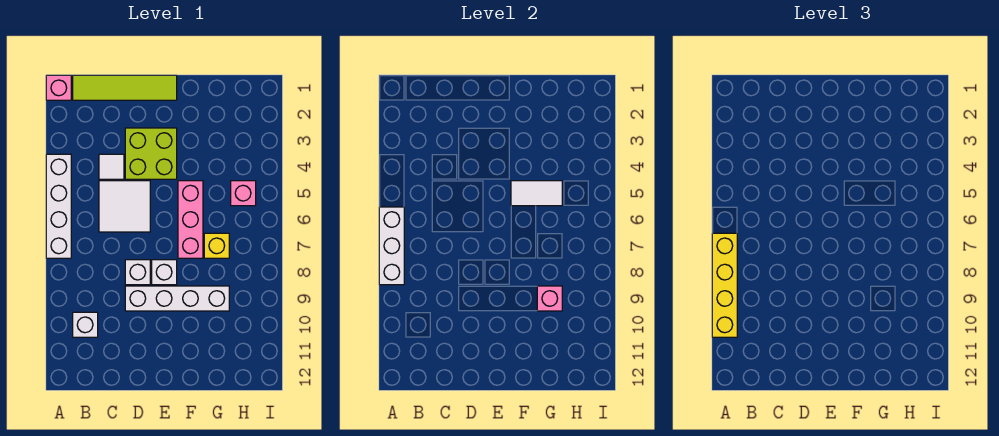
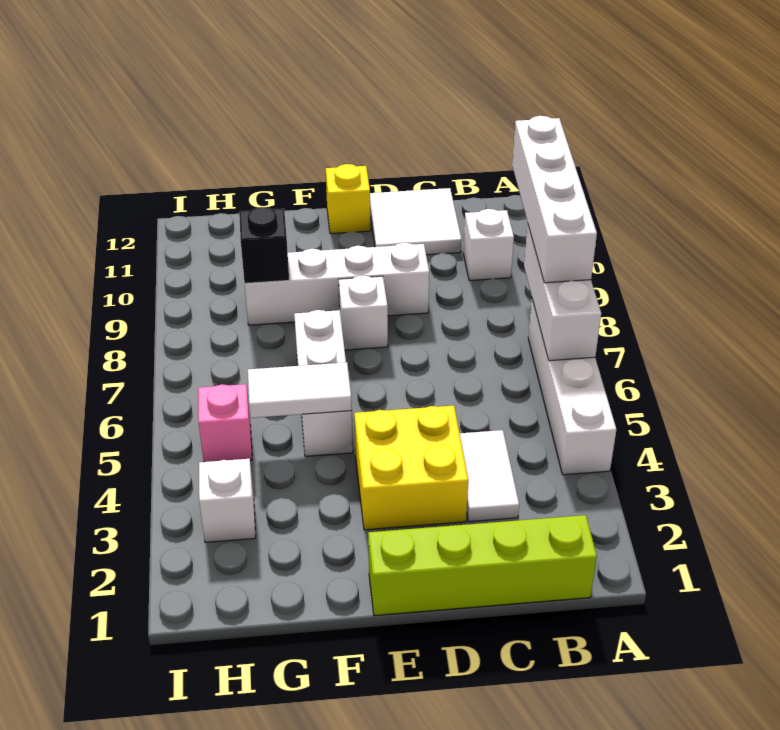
pink 1x1 brick [46,75,71,100] -> none
yellow 1x4 brick [712,233,737,337] -> white 1x4 brick [512,116,597,283]
lime 1x4 tile [73,75,177,100] -> lime 1x4 brick [368,515,597,616]
white 1x1 tile [99,154,124,179] -> white 1x2 tile [460,430,519,522]
white 2x2 tile [99,181,150,232] -> white 2x2 tile moved to [370,188,462,255]
lime 2x2 brick [125,128,177,179] -> yellow 2x2 brick [354,405,468,530]
white 1x1 brick [125,260,150,285] -> white 1x1 brick moved to [199,459,256,542]
pink 1x3 brick [178,181,203,258] -> white 1x3 brick [294,310,353,456]
yellow 1x1 brick [204,233,229,258] -> yellow 1x1 brick moved to [326,164,371,234]
pink 1x1 brick [537,286,562,311] -> black 1x1 brick [239,207,289,283]

